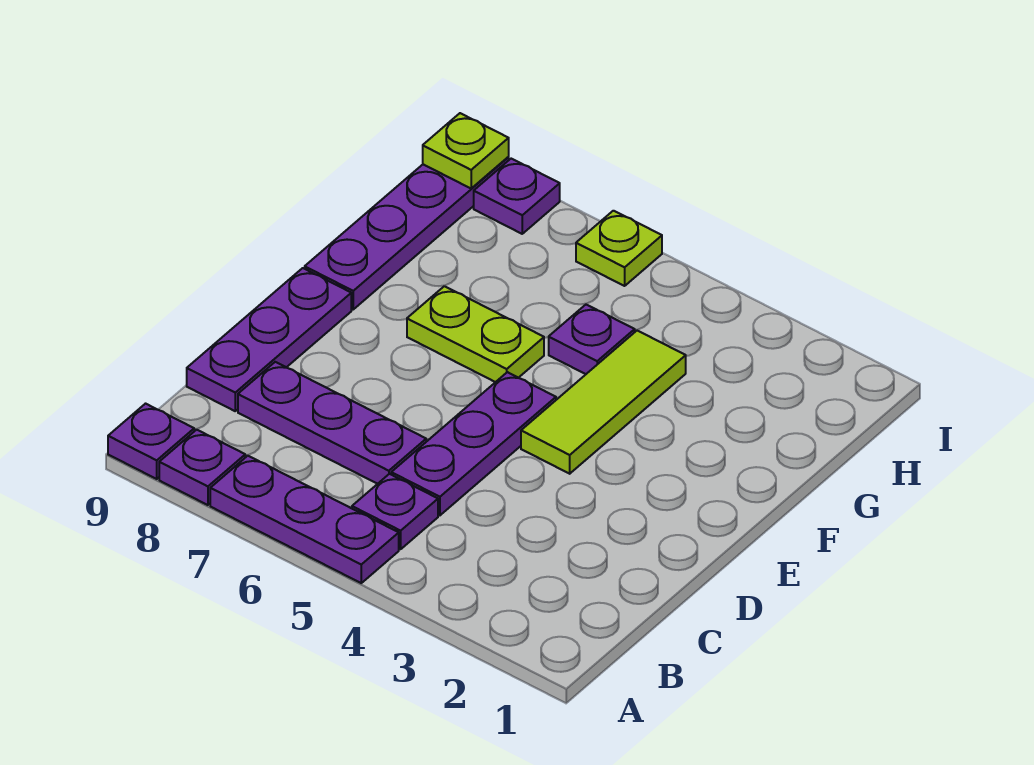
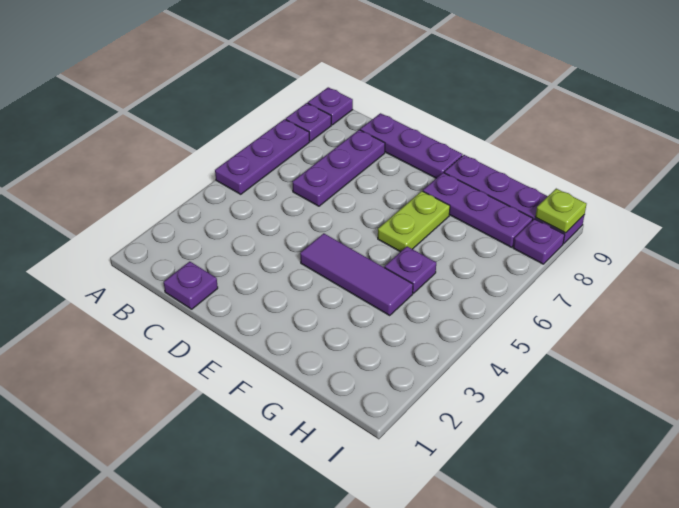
purple 1x1 plate [352,474,438,549] -> purple 1x1 plate moved to [164,262,218,309]
purple 1x3 plate [391,372,556,515] -> purple 1x3 plate moved to [423,173,533,247]
lime 1x3 tile [521,331,686,474] -> purple 1x3 tile [300,233,413,315]
lime 1x1 plate [576,211,662,286] -> none

